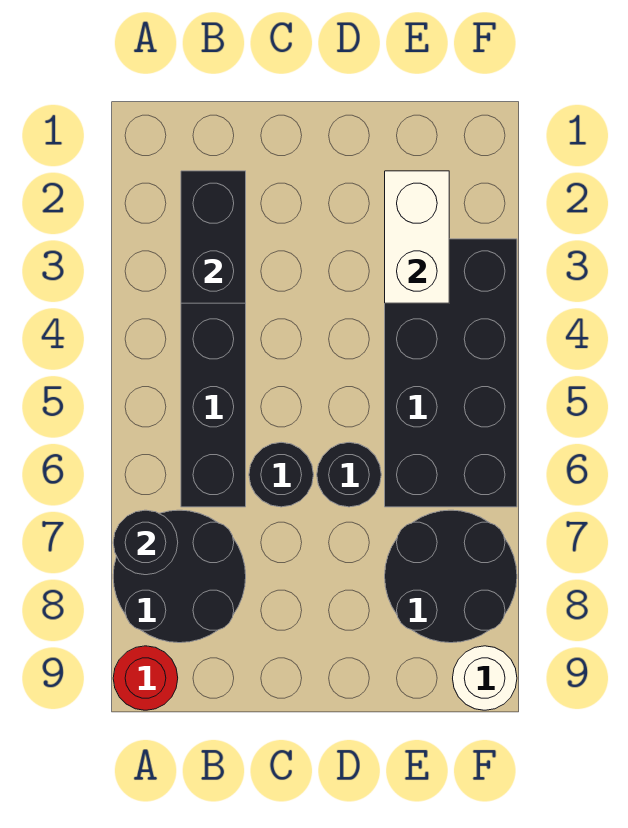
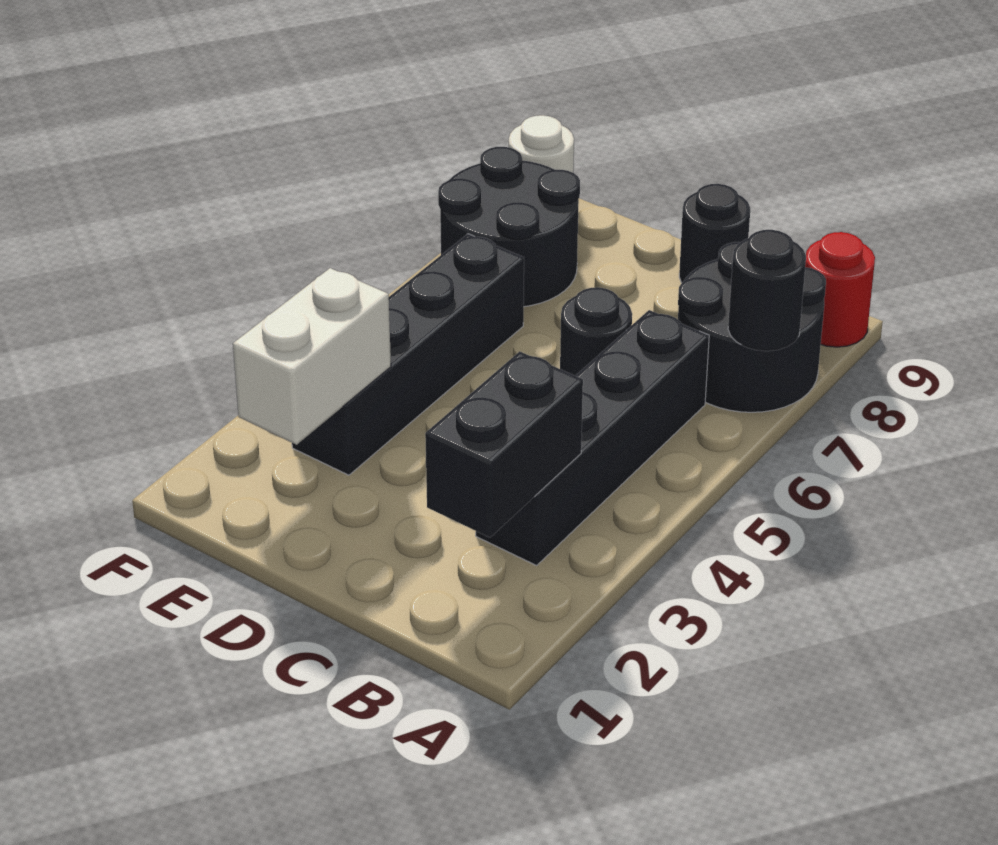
black 1x1 round brick [317,442,381,507] -> black 1x1 round brick moved to [679,184,750,283]
black 2x4 brick [385,239,517,507] -> black 1x4 brick [292,234,524,475]

